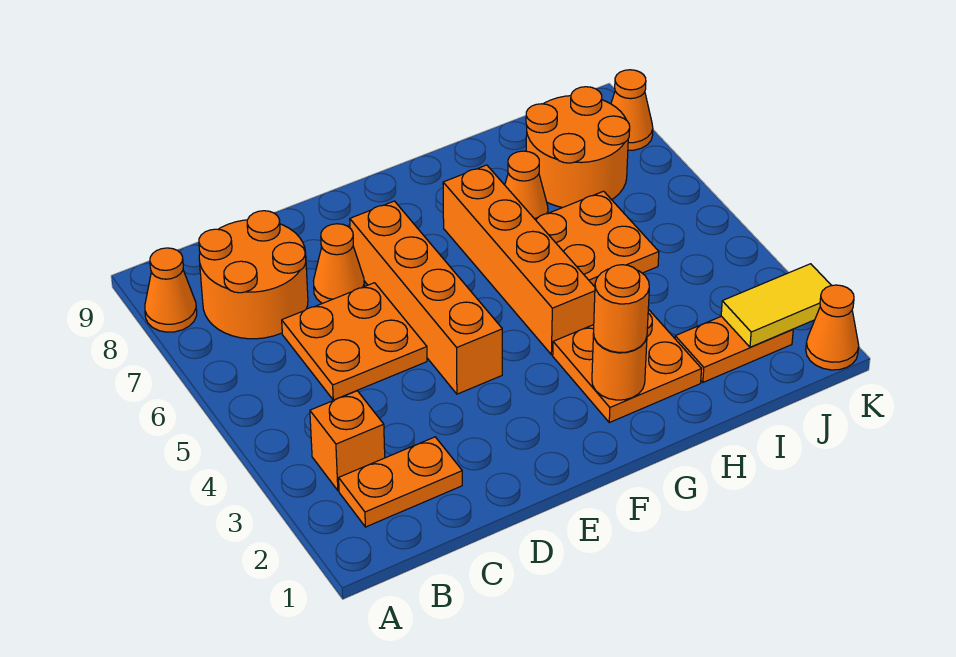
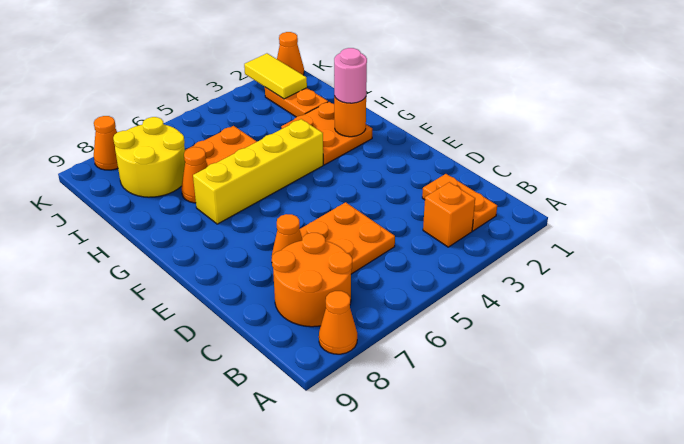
orange 1x4 brick [350,201,502,394] -> none
orange 1x1 round brick [594,265,649,352] -> pink 1x1 round brick [334,48,367,103]
orange 1x4 brick [443,165,595,355] -> yellow 1x4 brick [193,119,323,224]
orange 2x2 round brick [526,87,630,208] -> yellow 2x2 round brick [113,117,185,197]

